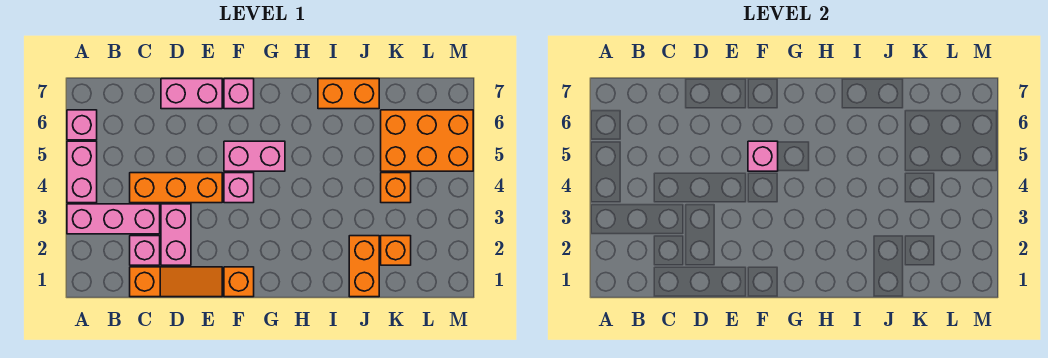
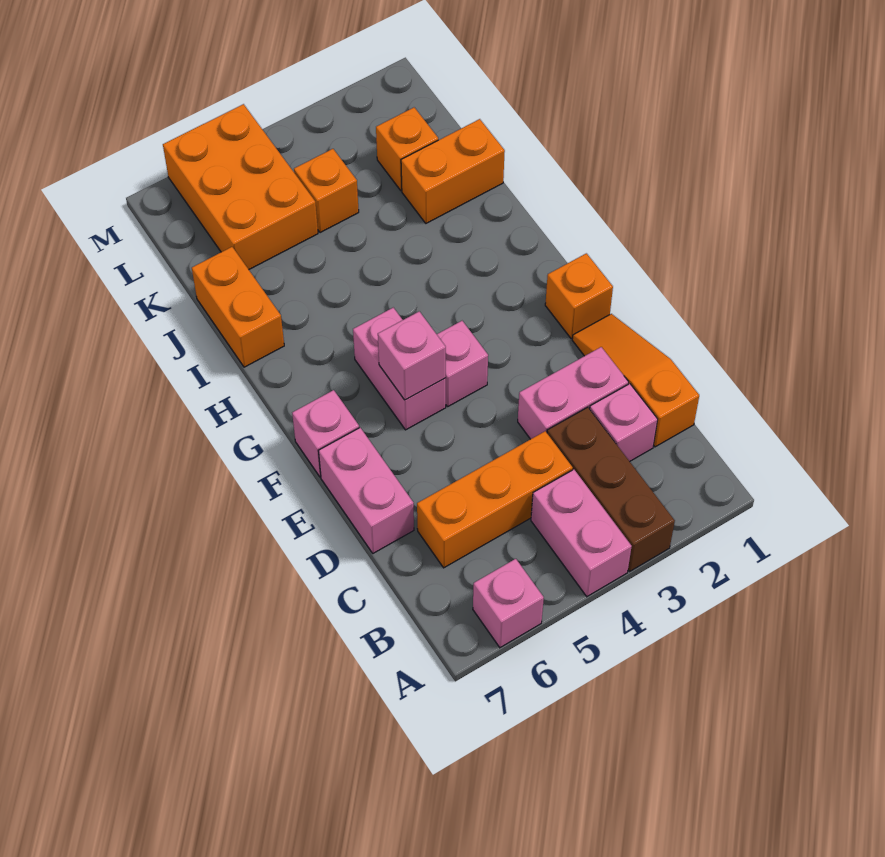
pink 1x3 brick [67,204,160,234] -> brown 1x3 brick [547,407,675,571]
pink 1x2 brick [67,141,97,203] -> pink 1x2 brick turned to [531,470,632,596]
orange 1x3 brick [130,173,222,203] -> orange 1x3 brick turned to [417,431,573,568]

